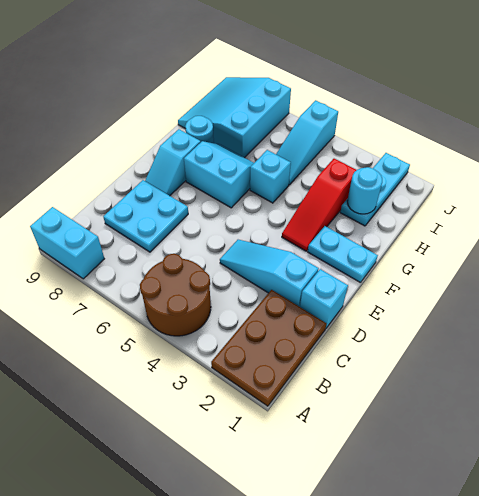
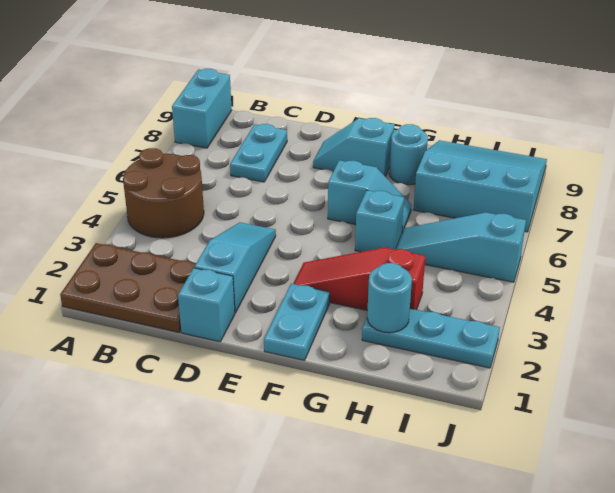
cyan 2x2 plate [103,180,188,252] -> cyan 1x2 plate [230,124,287,182]
cyan 2x2 slope [184,141,254,208] -> cyan 1x2 slope [328,160,412,232]

